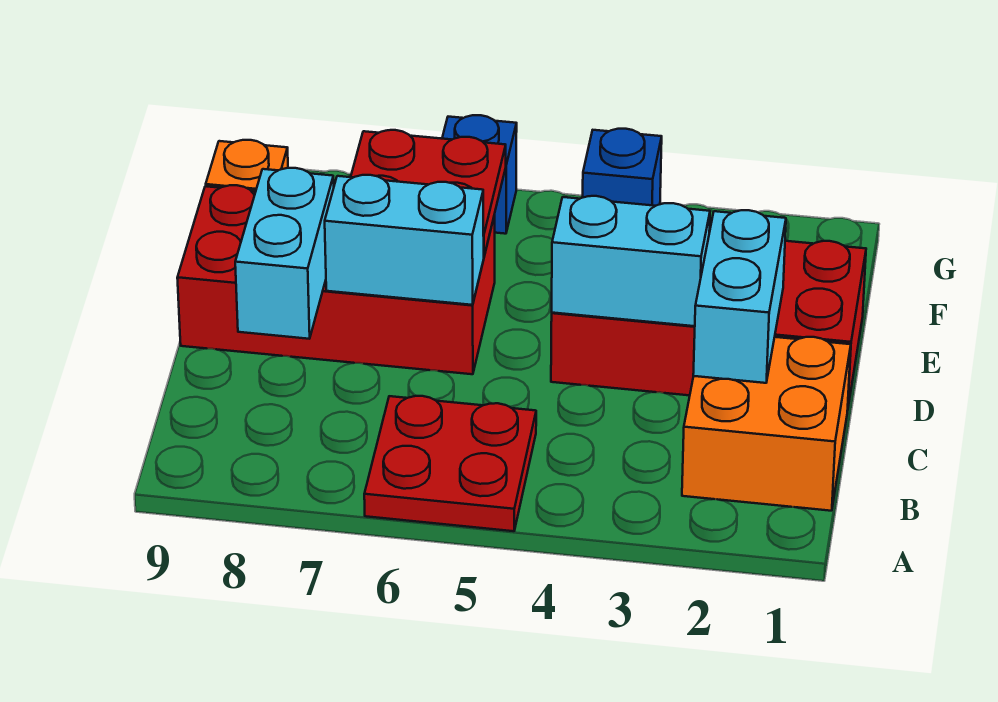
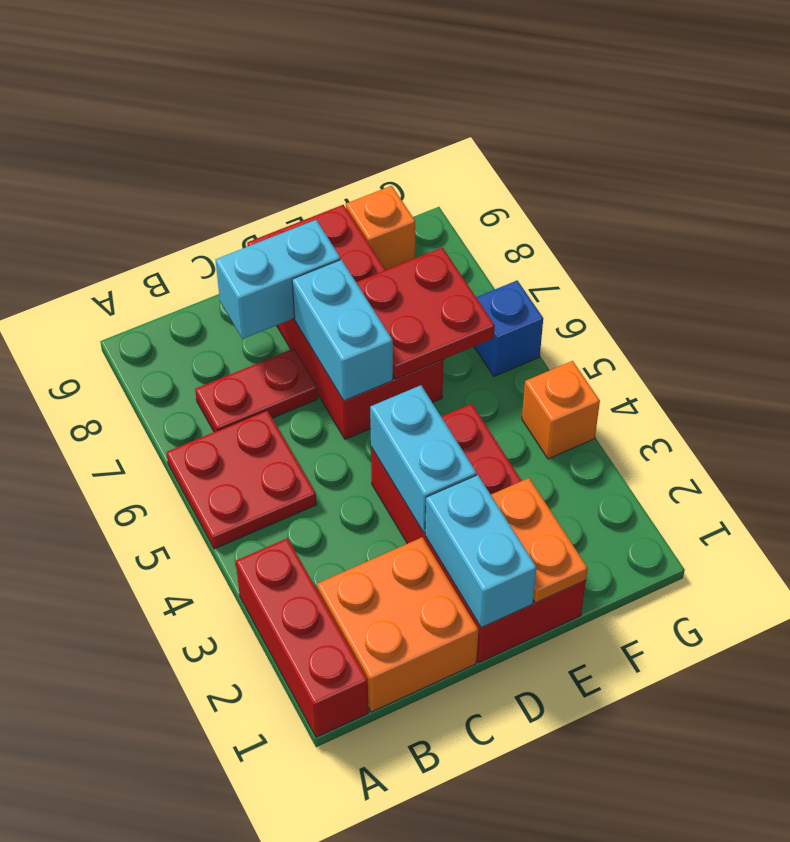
none -> red 1x3 brick [236,538,368,737]
none -> red 1x2 plate [195,349,318,432]
cyan 1x2 brick [693,210,786,383] -> cyan 1x2 brick turned to [425,475,536,628]
none -> orange 1x2 plate [491,478,588,603]
blue 1x1 brick [583,129,662,206] -> orange 1x1 brick [522,361,600,459]

